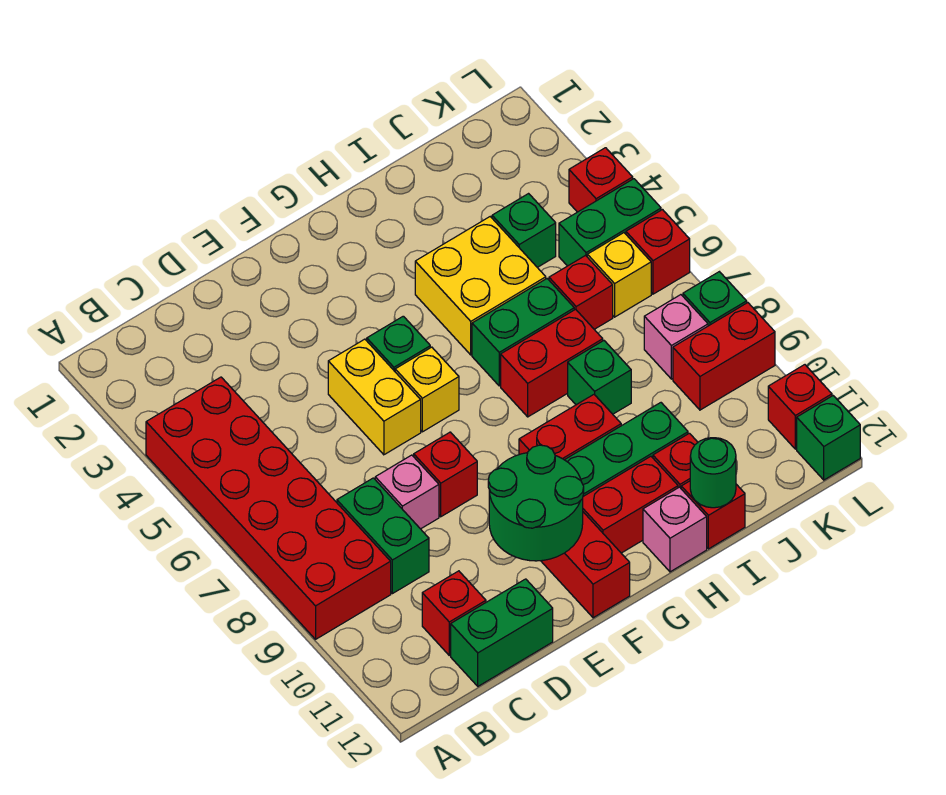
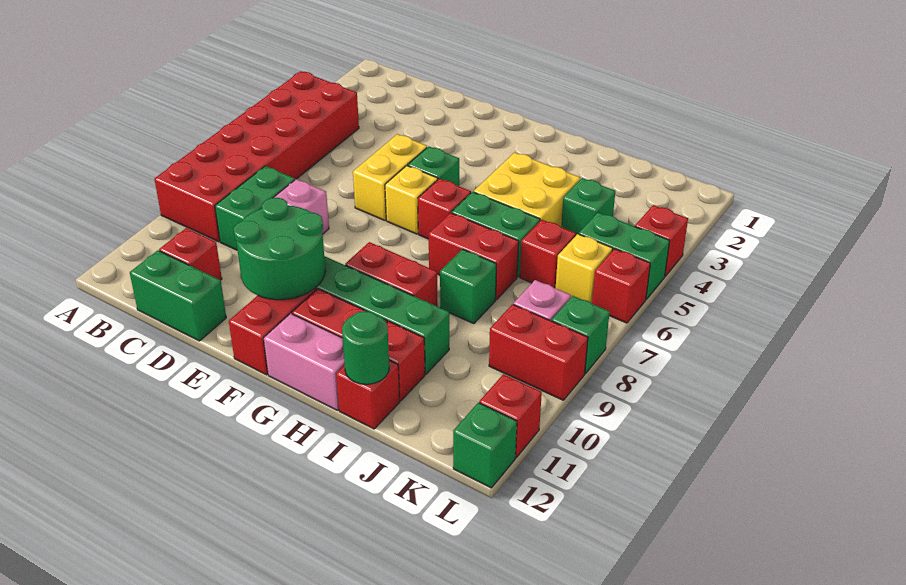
red 1x1 brick [414,432,477,517] -> red 1x1 brick moved to [418,179,471,239]
pink 1x1 brick [643,487,707,572] -> pink 1x2 brick [264,313,345,410]

